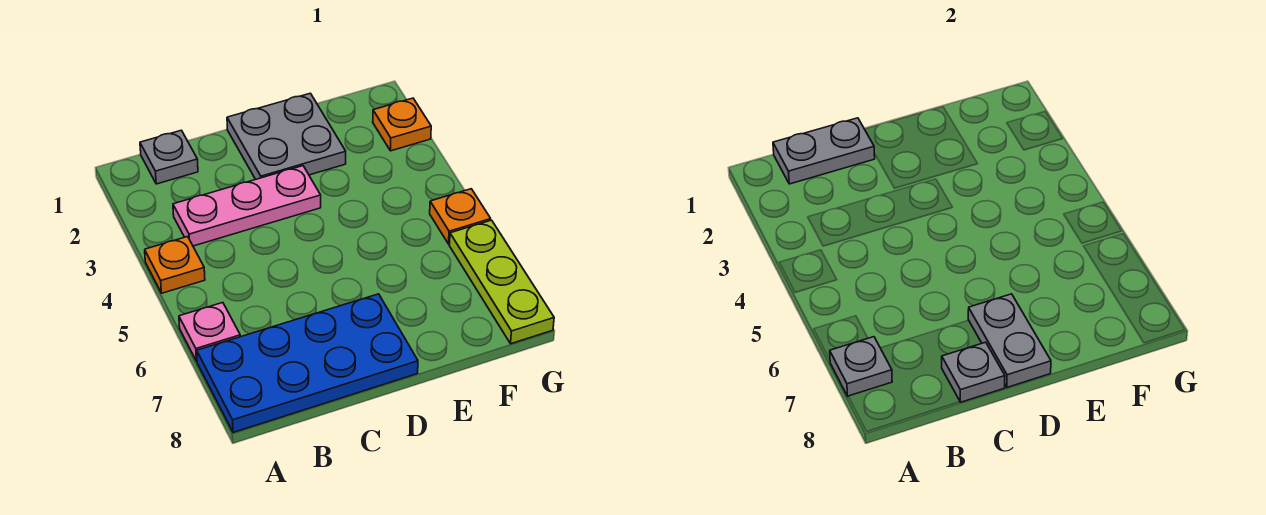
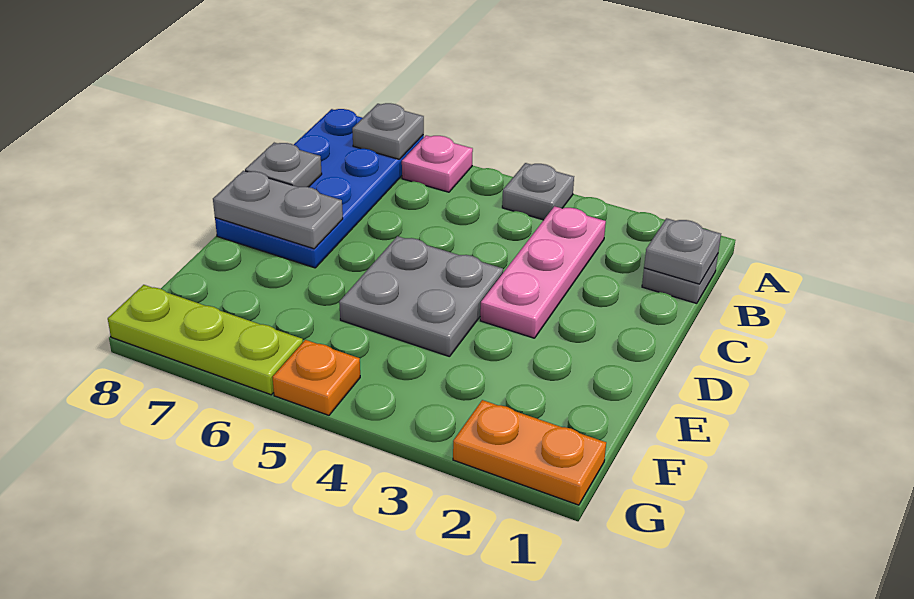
orange 1x1 plate [145,237,205,293] -> grey 1x1 plate [502,163,574,220]
grey 1x2 plate [773,118,875,184] -> grey 1x1 plate [644,218,721,284]
grey 2x2 plate [227,93,346,179] -> grey 2x2 plate moved to [339,236,503,357]
orange 1x1 plate [373,98,431,151] -> orange 1x2 plate [453,400,606,505]

